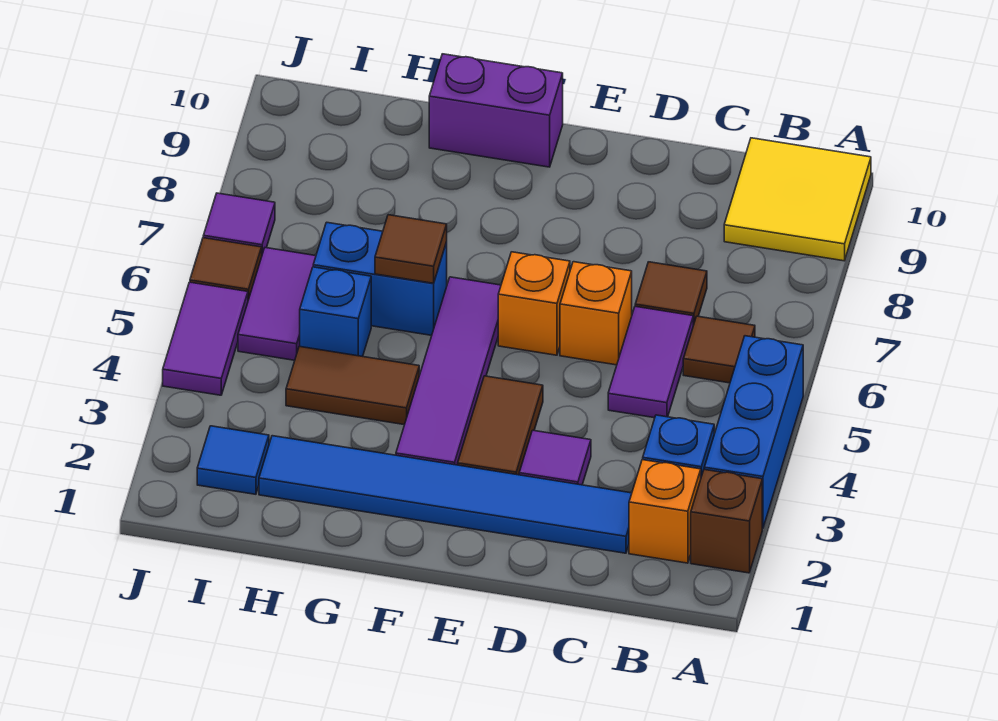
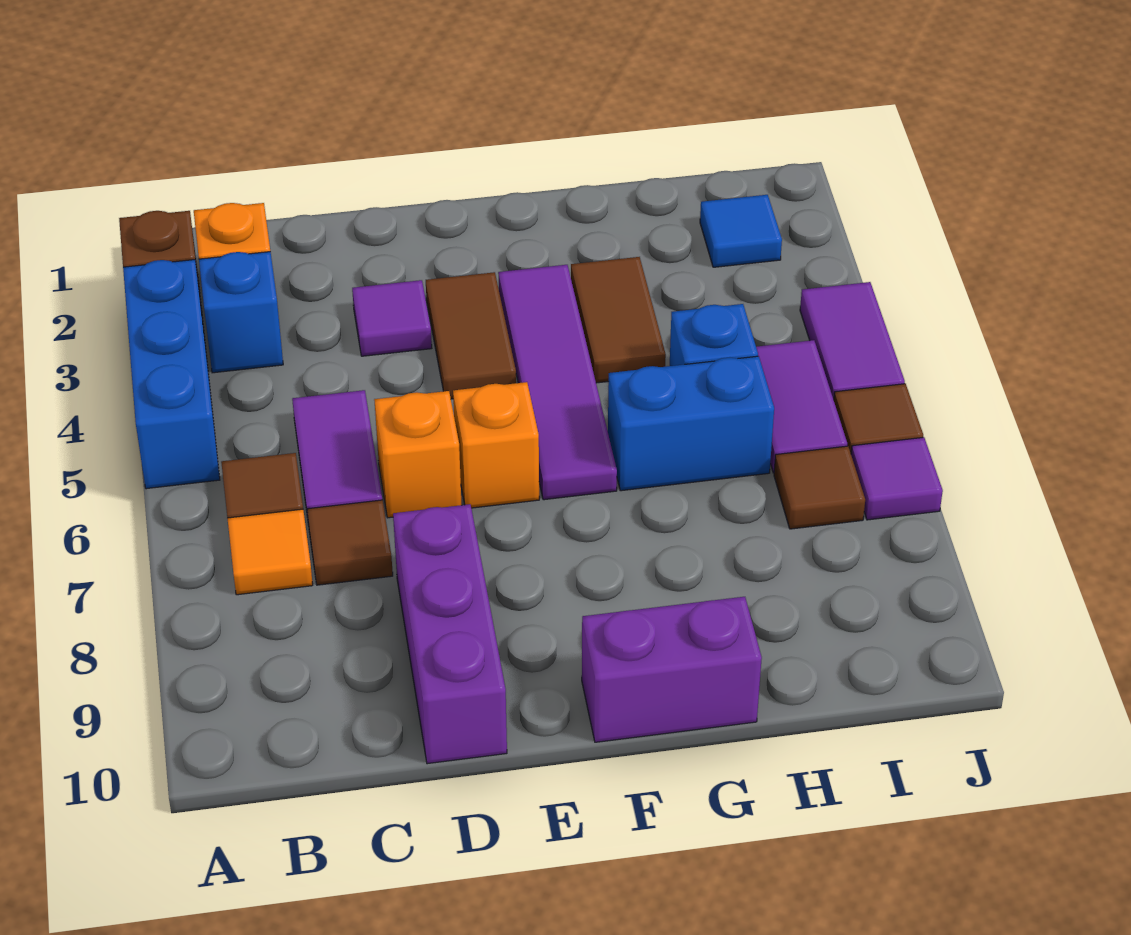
yellow 2x2 tile [724,138,871,261] -> none
none -> orange 1x1 tile [227,509,313,595]
blue 1x6 tile [259,436,632,553] -> none
none -> purple 1x3 brick [393,504,507,764]
brown 1x2 tile [286,346,419,425] -> brown 1x2 tile turned to [571,257,666,383]
brown 1x1 tile [375,215,447,283] -> brown 1x1 tile moved to [774,446,865,529]

